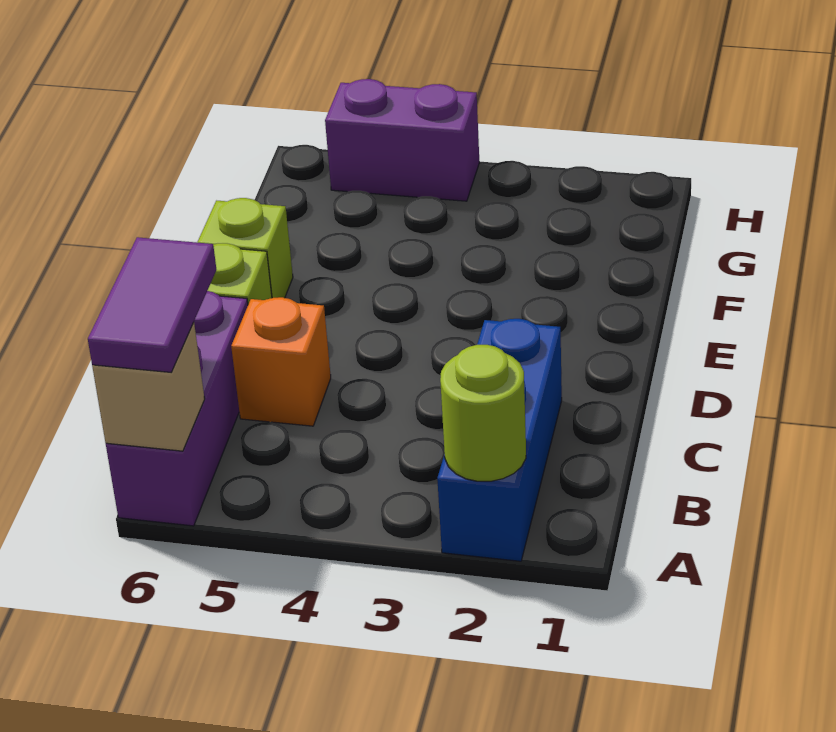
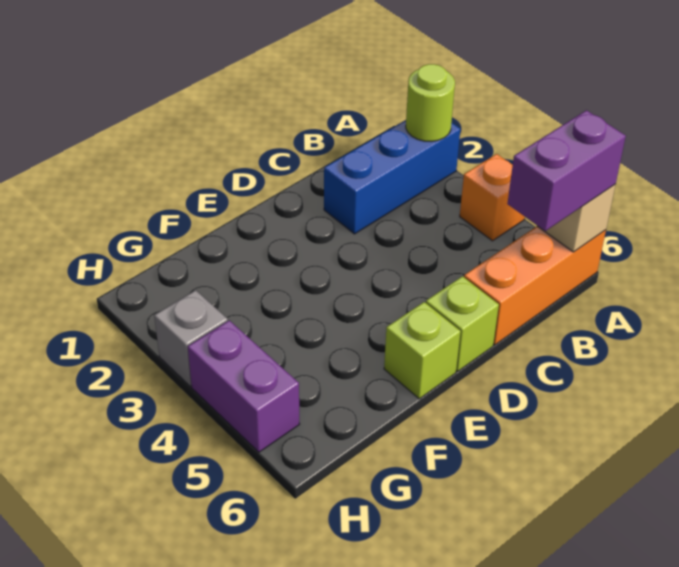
purple 1x3 brick [106,291,248,526] -> orange 1x3 brick [464,226,606,345]
purple 1x2 tile [88,237,216,372] -> purple 1x2 brick [507,110,626,231]
orange 1x1 brick [231,297,331,426] -> orange 1x1 brick moved to [460,154,525,241]
none -> grey 1x1 brick [154,290,228,386]

